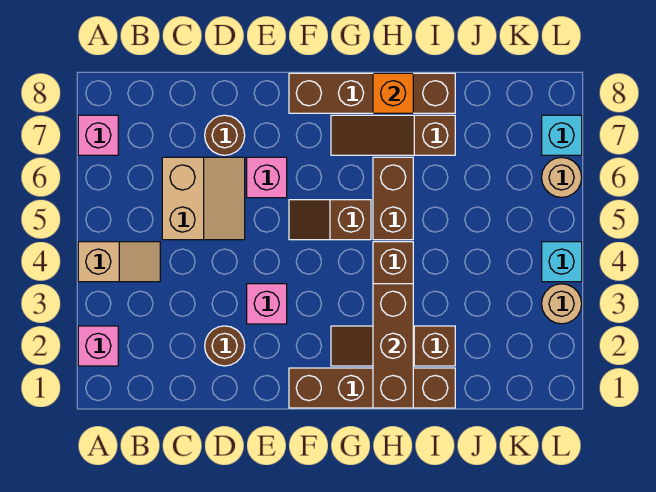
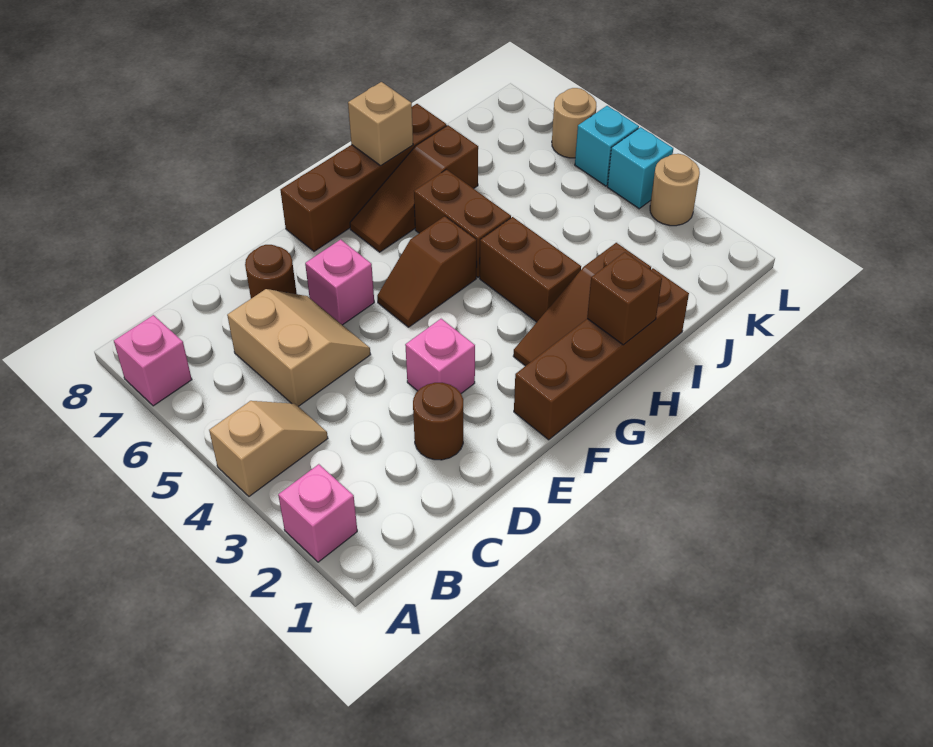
brown 1x3 brick [373,284,413,408] -> brown 1x1 brick [587,252,662,345]
orange 1x1 brick [373,73,413,113] -> tan 1x1 brick [348,82,413,166]
cyan 1x1 brick [542,115,582,155] -> cyan 1x1 brick moved to [575,106,639,186]

